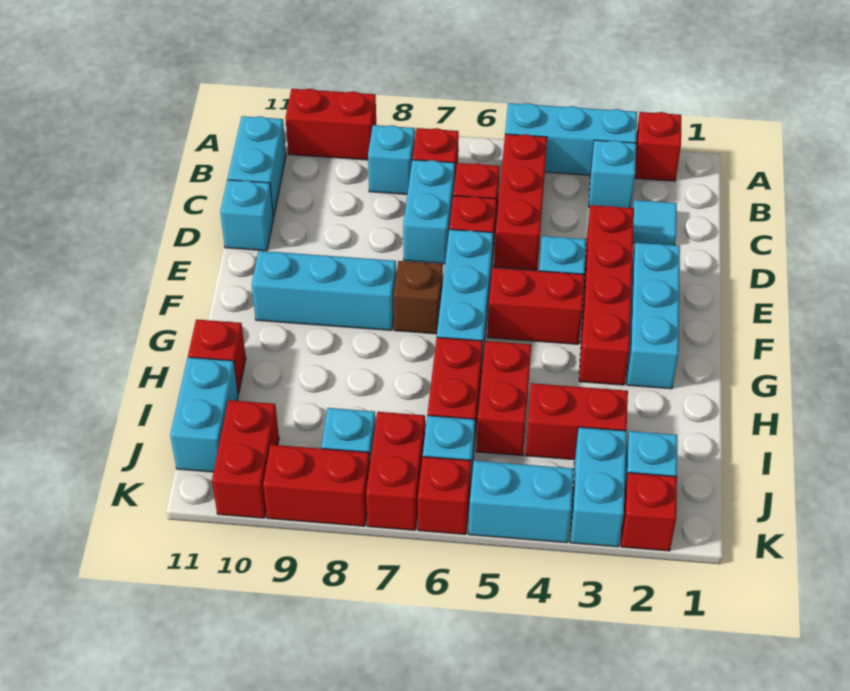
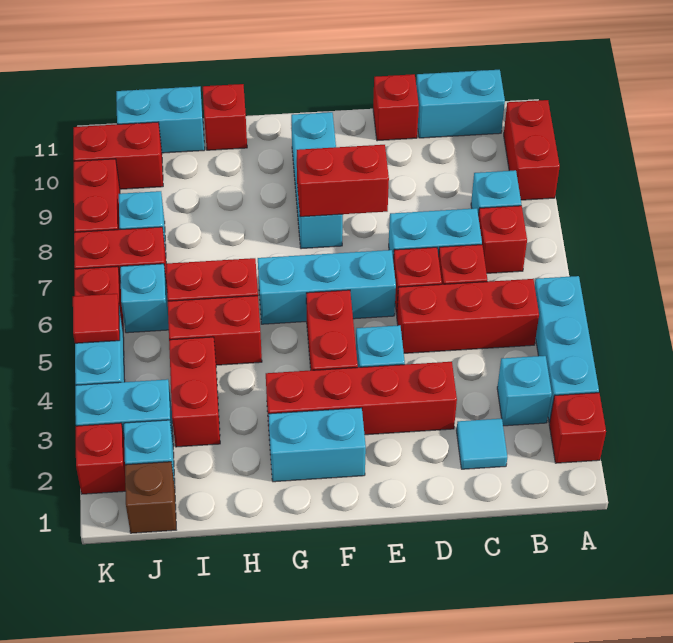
cyan 1x1 brick [220,180,274,251] -> red 1x1 brick [373,74,419,141]
cyan 1x3 brick [627,243,680,389] -> cyan 1x2 brick [268,408,366,482]
none -> red 1x2 brick [297,145,389,217]
brown 1x1 brick [394,261,443,334] -> brown 1x1 brick moved to [125,462,176,533]
none -> red 1x1 tile [73,294,120,343]

